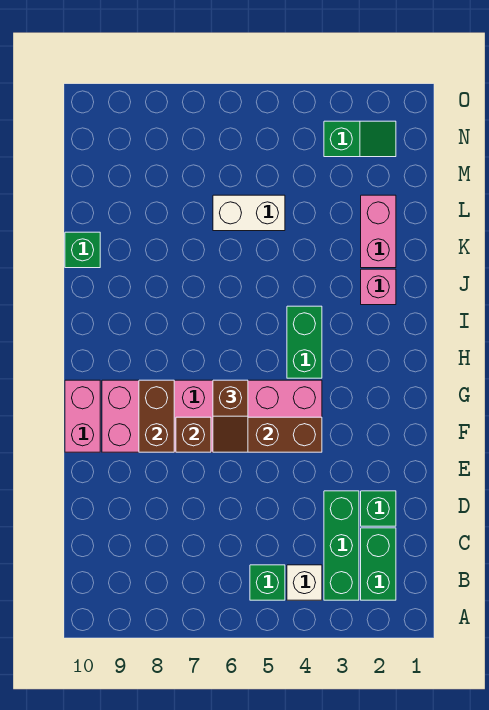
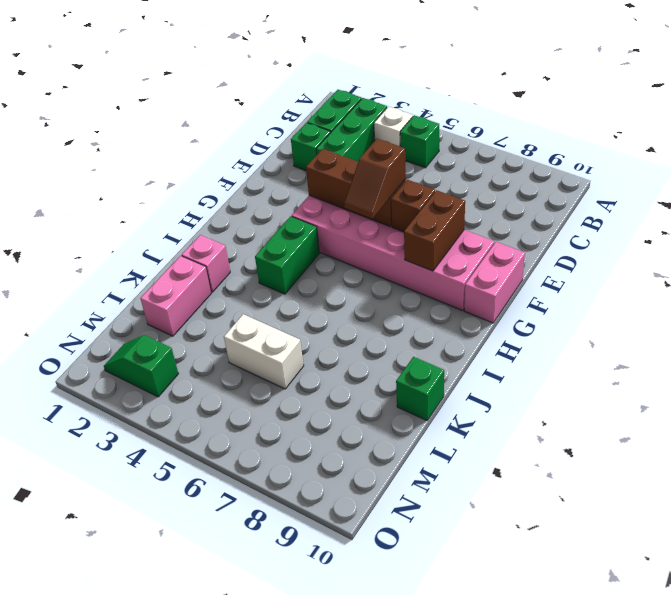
brown 1x2 slope [213,380,248,452] -> brown 1x2 slope turned to [344,139,406,218]

